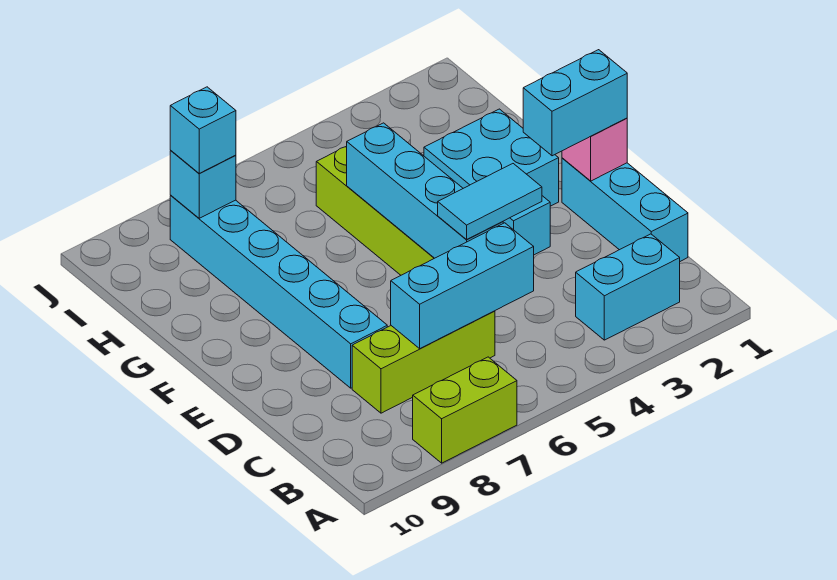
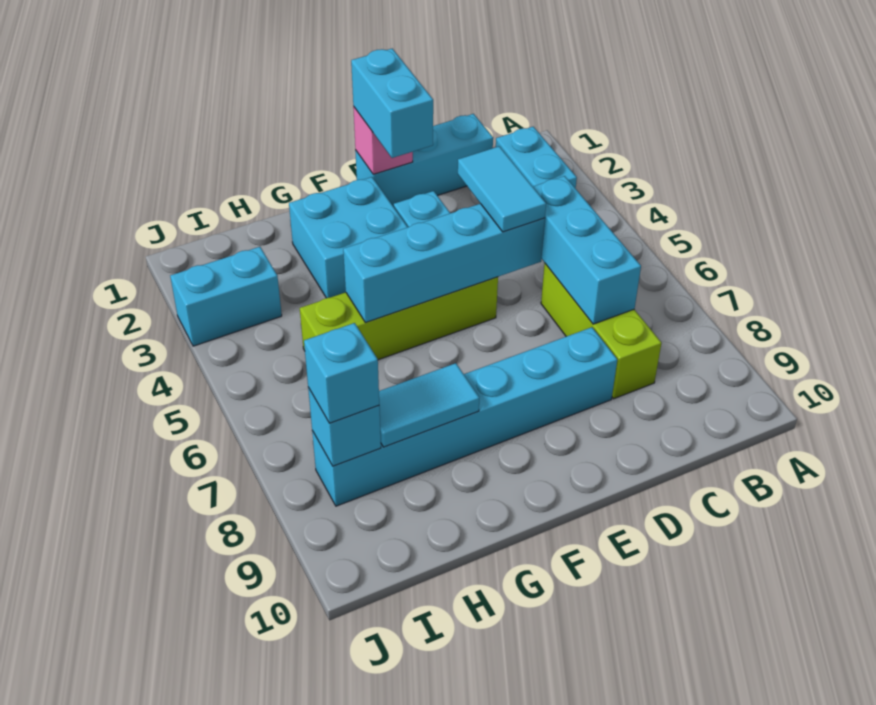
lime 1x2 brick [413,357,517,463] -> none
none -> cyan 1x2 tile [379,363,479,447]
none -> cyan 1x2 brick [170,247,282,346]

